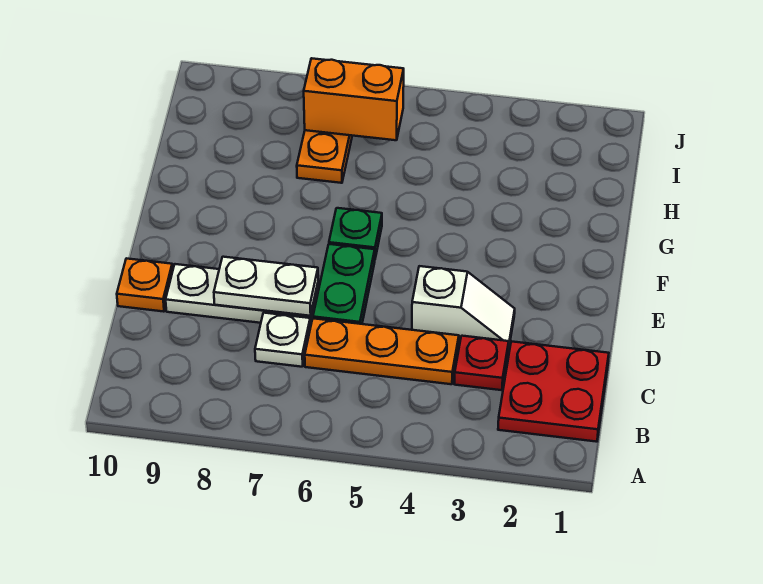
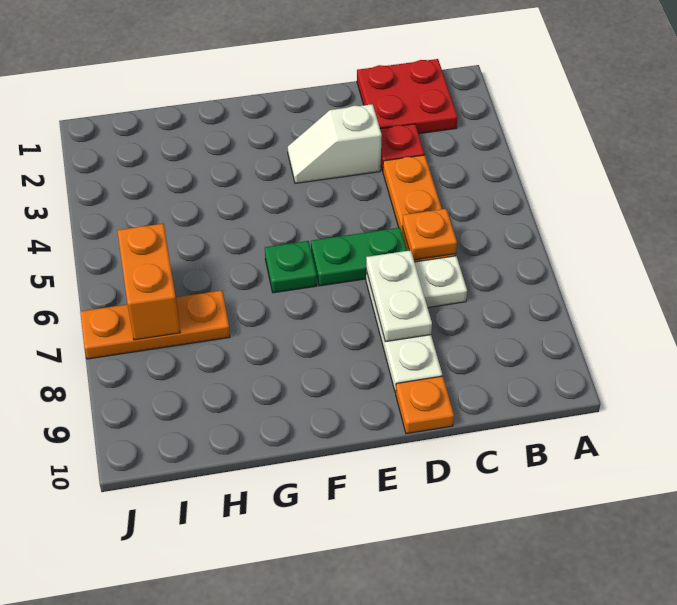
none -> orange 1x1 plate [403,209,457,260]
white 1x2 slope [412,266,515,351] -> white 1x2 slope turned to [288,104,382,183]

